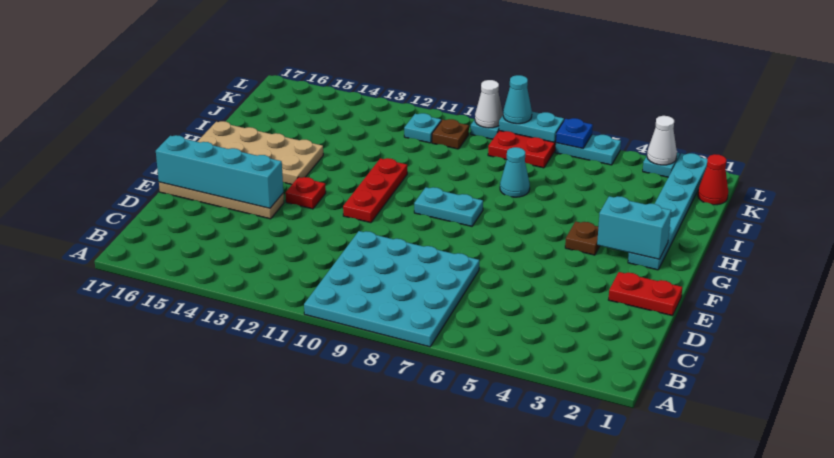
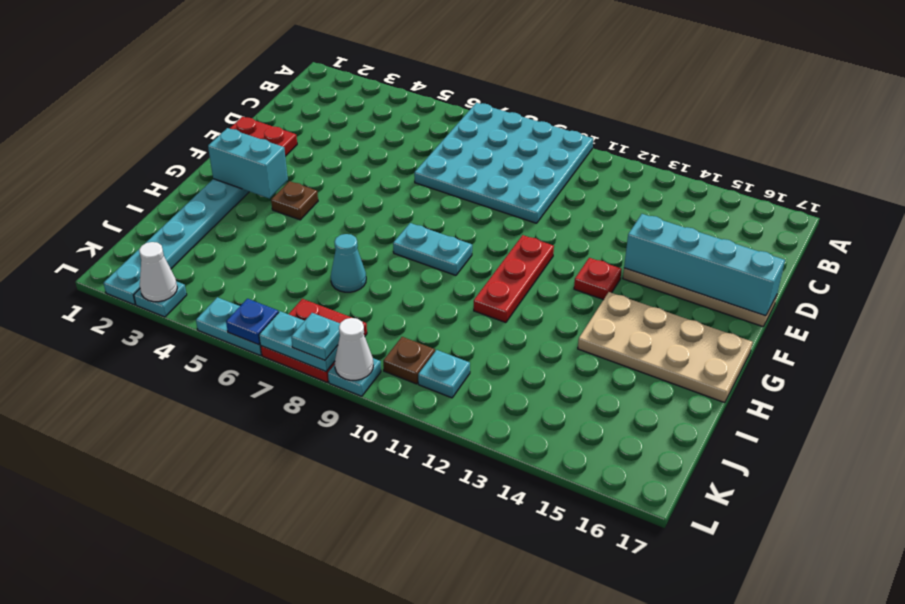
red 1x1 cone [698,154,728,205] -> none
cyan 1x1 cone [503,75,532,124] -> cyan 1x1 plate [291,313,340,360]

